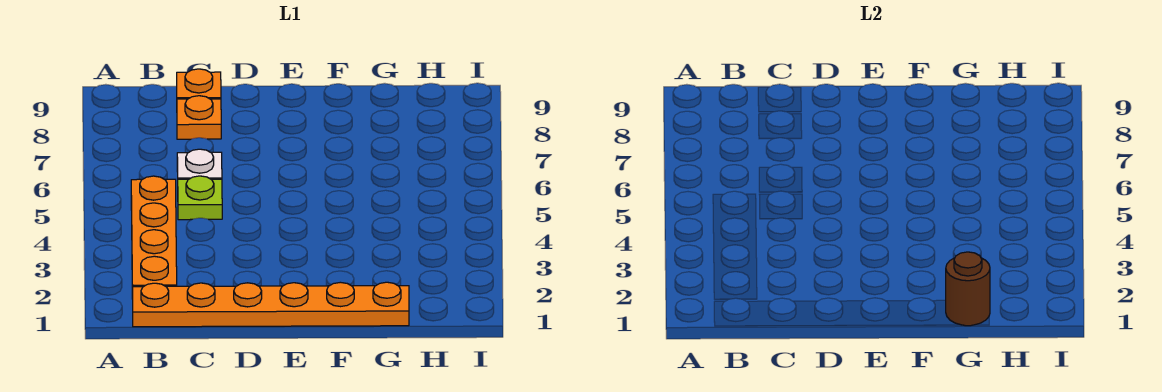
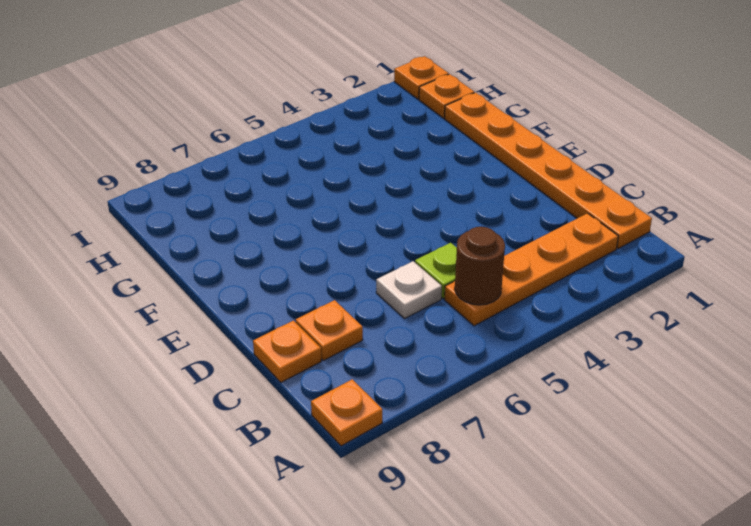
none -> orange 1x1 plate [311,379,382,446]
brown 1x1 round brick [946,252,990,326] -> brown 1x1 round brick moved to [455,227,505,305]
none -> orange 1x1 plate [419,74,474,118]
none -> orange 1x1 plate [394,56,449,99]

